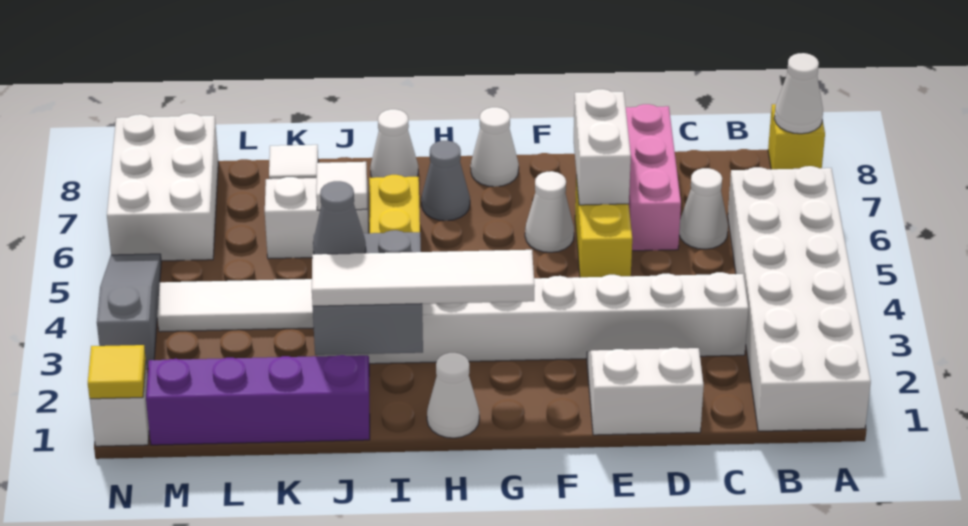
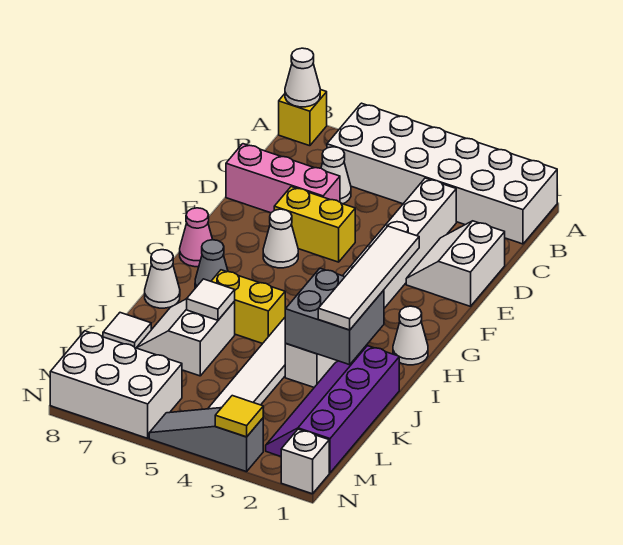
white 1x2 brick [574,89,631,205] -> none
white 1x1 cone [471,107,519,187] -> pink 1x1 cone [180,208,212,267]
grey 1x1 cone [313,181,366,254] -> none
yellow 1x1 tile [88,345,146,399] -> yellow 1x1 tile moved to [215,396,263,437]

